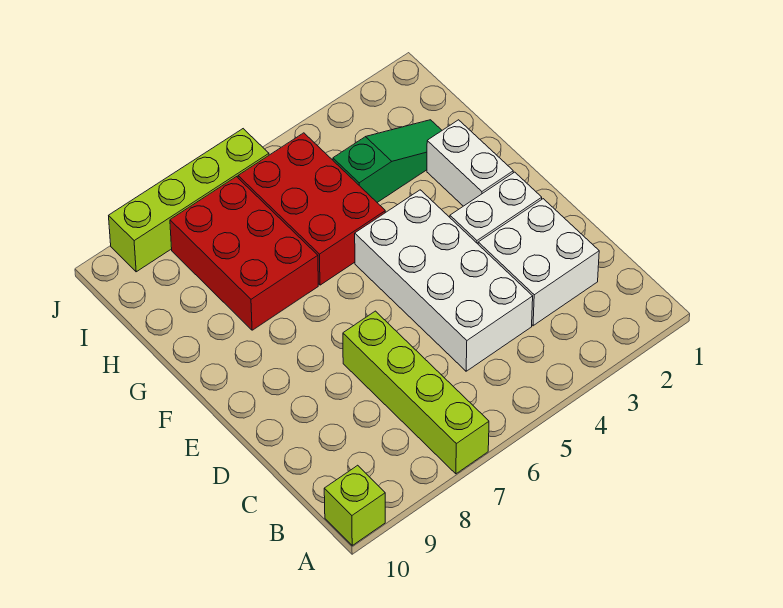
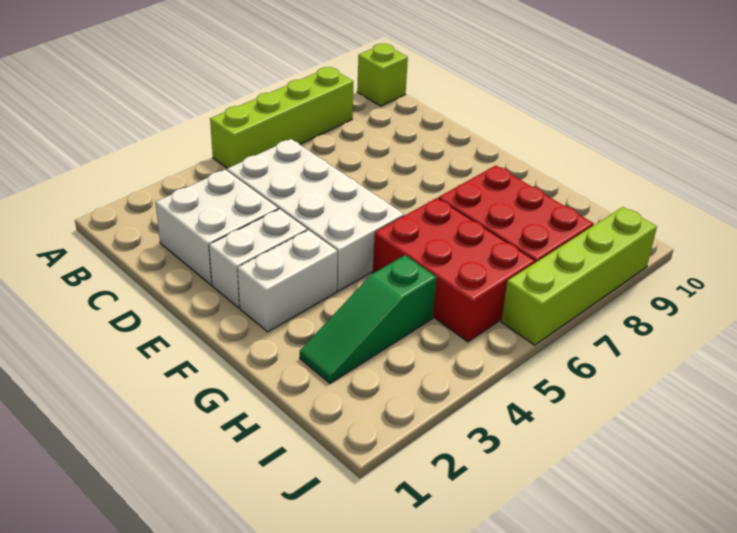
lime 1x4 brick [343,311,489,474] -> lime 1x4 brick turned to [210,67,353,168]
white 1x2 brick [427,120,513,206] -> white 1x2 brick turned to [238,230,337,332]

